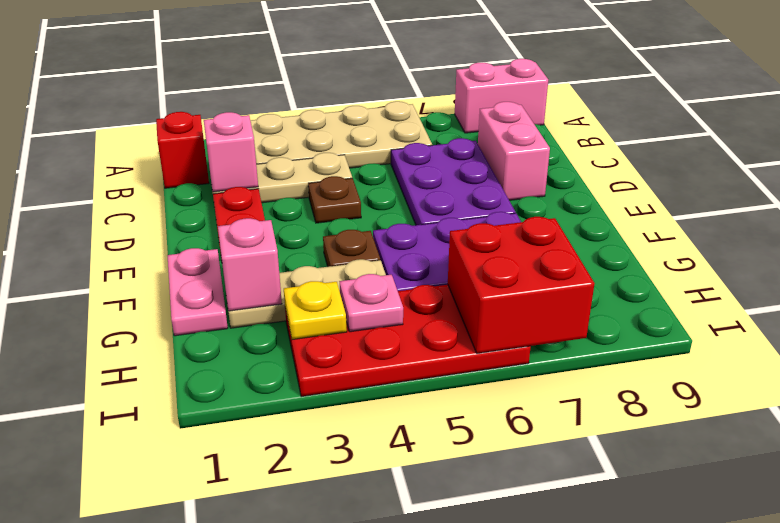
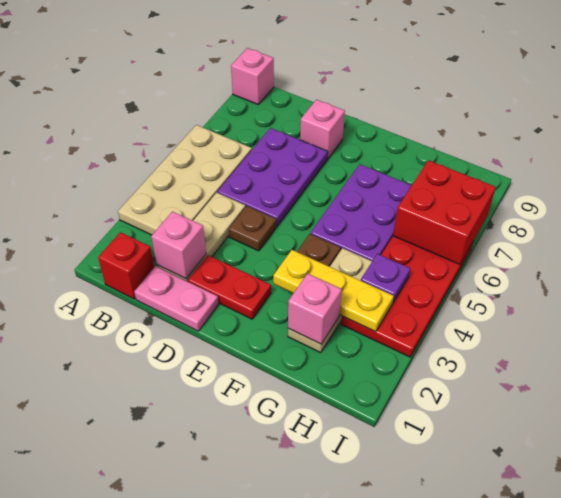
pink 1x2 brick [455,59,548,133] -> pink 1x1 brick [231,48,274,104]
purple 2x3 plate [391,138,516,225] -> purple 2x3 plate turned to [217,128,328,226]
pink 1x2 brick [478,102,550,200] -> pink 1x1 brick [300,100,345,159]
pink 1x2 plate [167,248,228,336] -> pink 1x2 plate moved to [134,266,219,331]
yellow 1x1 plate [284,281,347,340] -> yellow 1x3 plate [273,250,394,332]
pink 1x1 plate [339,274,403,332] -> purple 1x1 plate [361,254,410,302]

